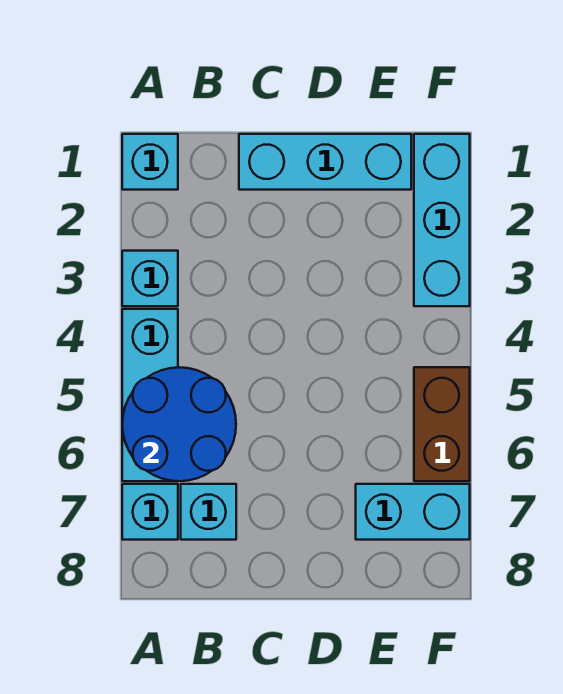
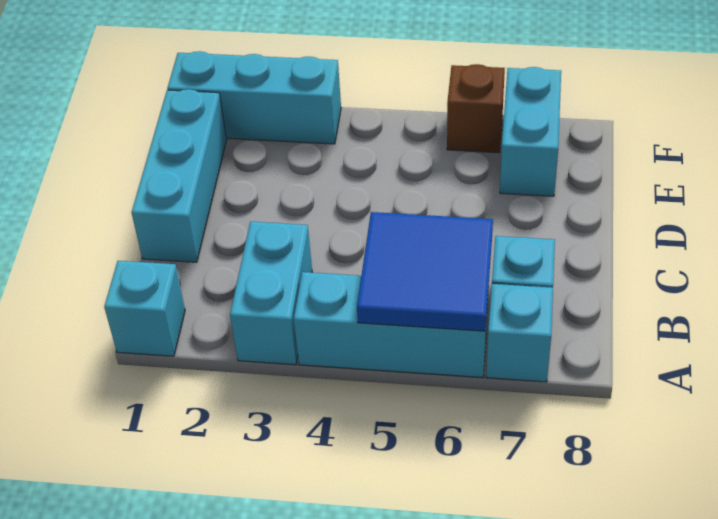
cyan 1x1 brick [122,251,178,306] -> cyan 1x2 brick [230,222,312,365]
blue 2x2 round brick [122,367,236,481] -> blue 2x2 tile [357,212,493,331]
brown 1x2 brick [414,367,470,481] -> brown 1x1 brick [447,64,505,153]

